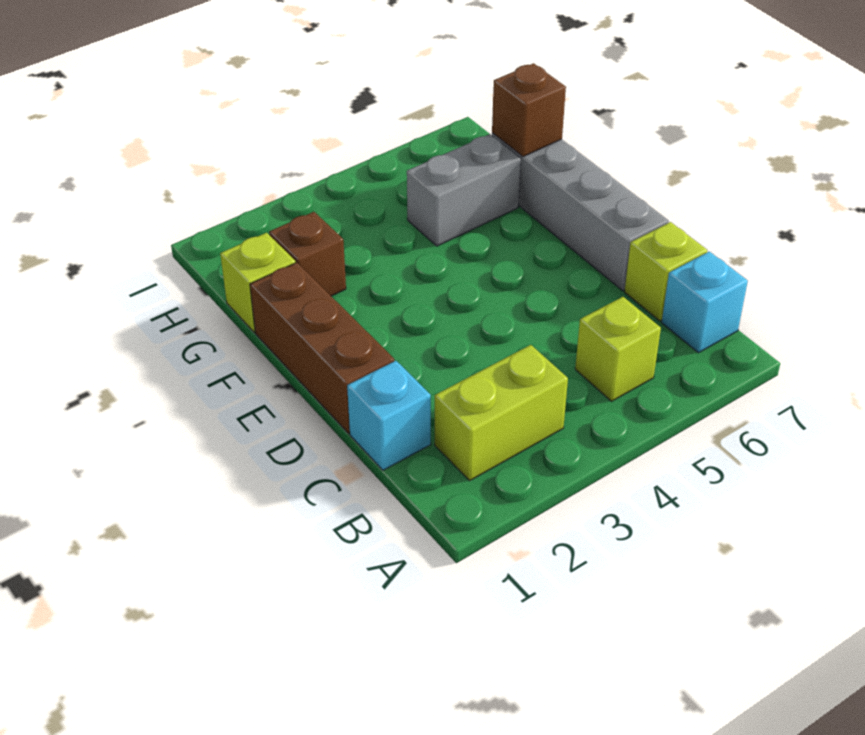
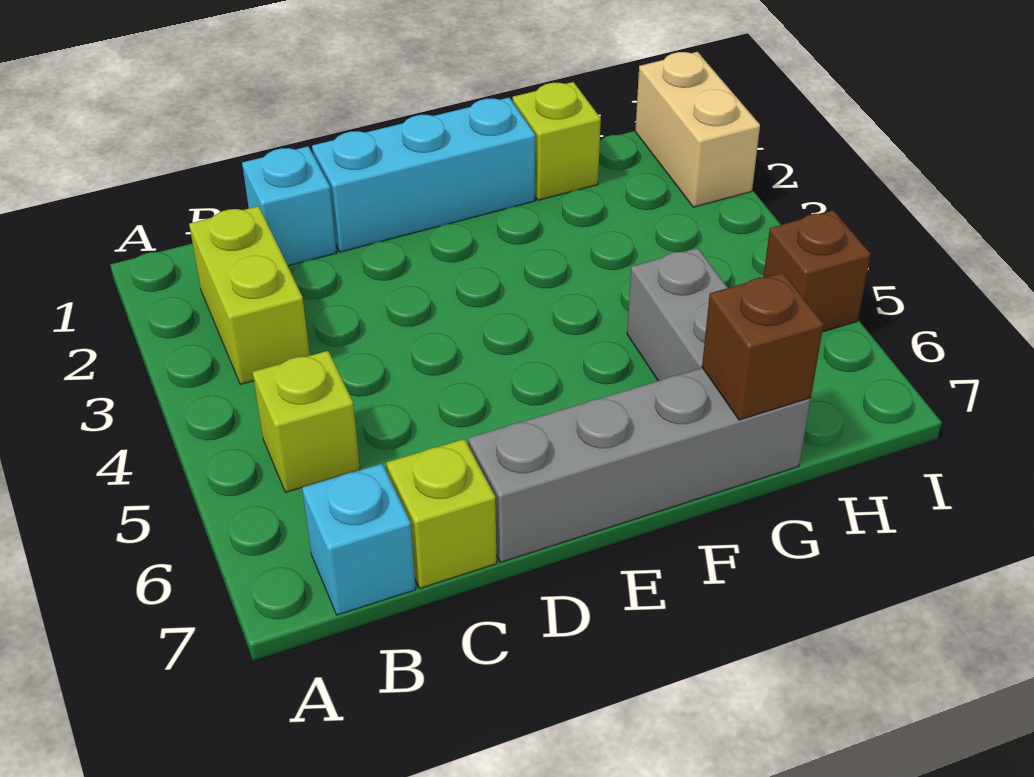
brown 1x3 brick [250,263,394,433] -> cyan 1x3 brick [312,98,535,252]
brown 1x1 brick [269,212,346,296] -> brown 1x1 brick moved to [763,210,871,332]
none -> tan 1x2 brick [635,52,760,207]

